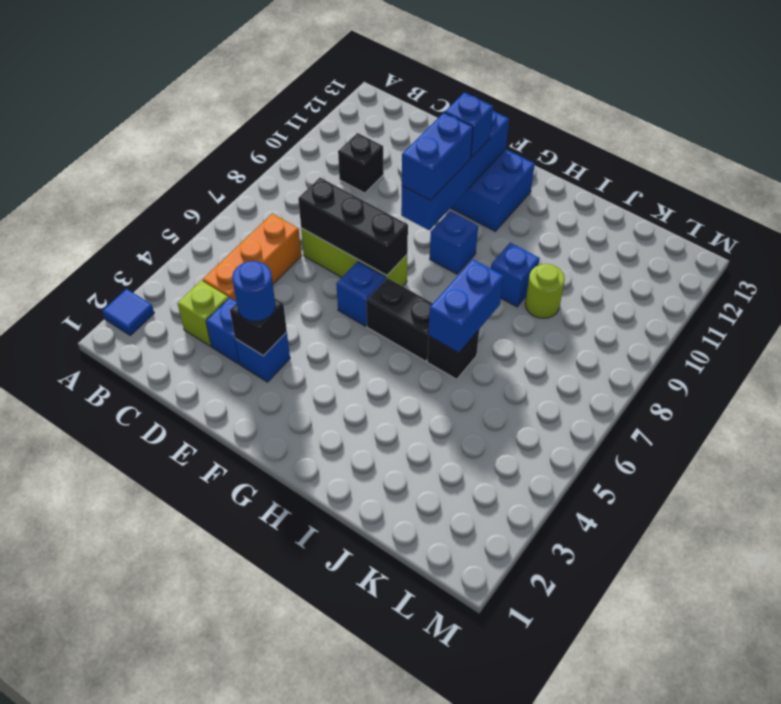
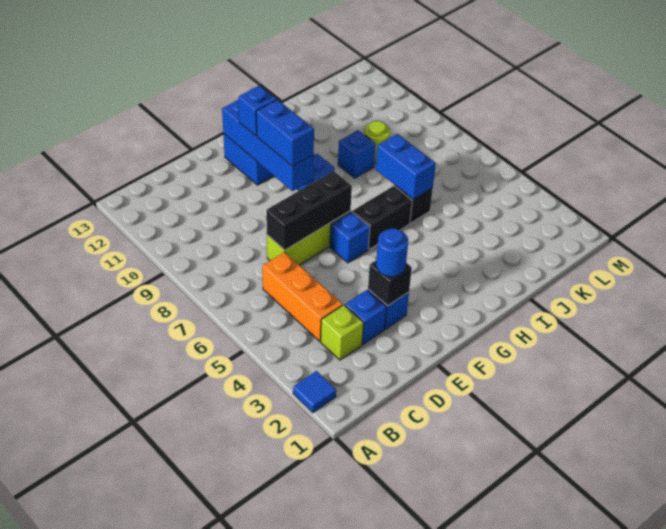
black 1x1 brick [338,133,384,193] -> none

